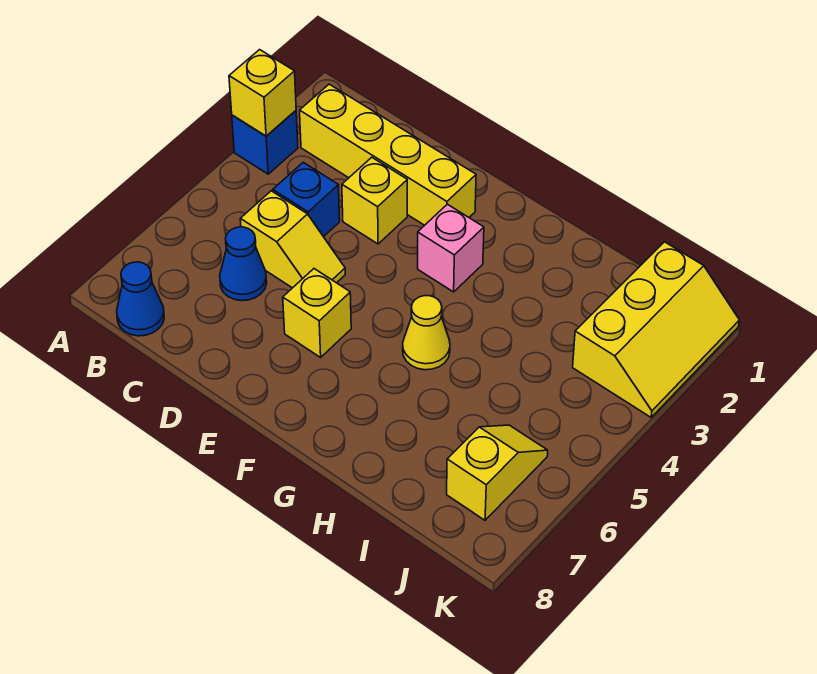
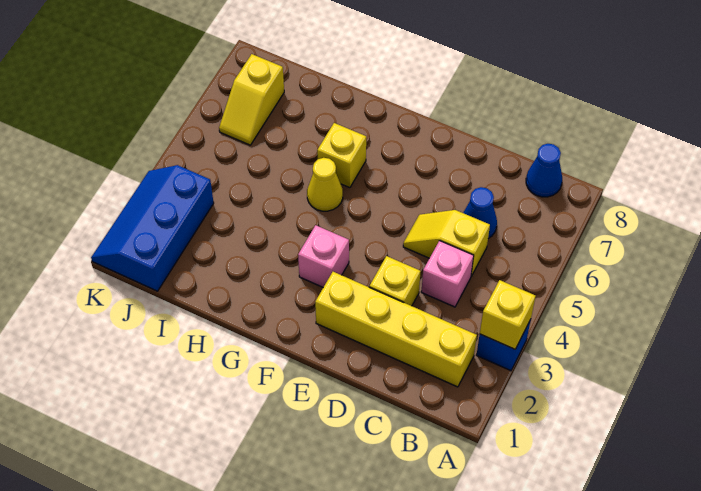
blue 1x1 brick [273,162,340,237] -> pink 1x1 brick [421,241,474,307]
yellow 1x1 brick [283,269,351,357] -> yellow 1x1 brick moved to [317,123,366,188]
yellow 2x3 slope [573,242,739,417] -> blue 2x3 slope [91,165,214,291]

